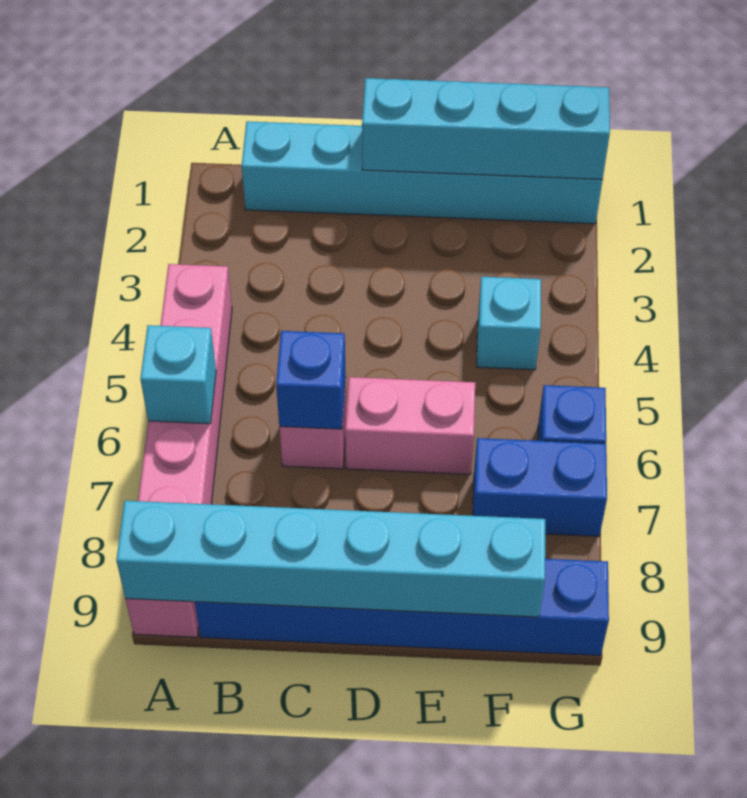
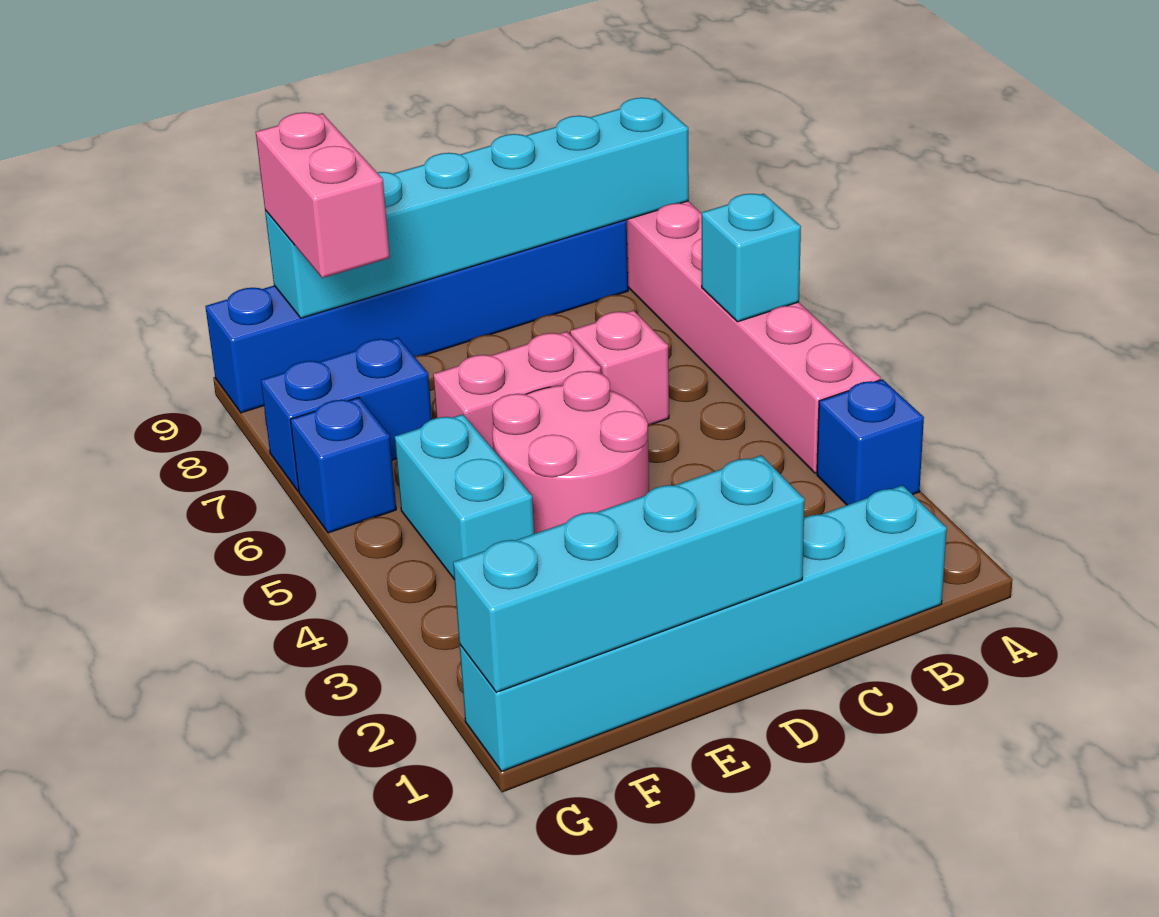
blue 1x1 brick [276,331,346,429] -> blue 1x1 brick moved to [817,379,924,505]
none -> pink 2x2 round brick [492,371,649,534]
cyan 1x1 brick [477,277,541,370] -> cyan 1x2 brick [395,414,534,578]
none -> pink 1x2 brick [256,112,390,278]

